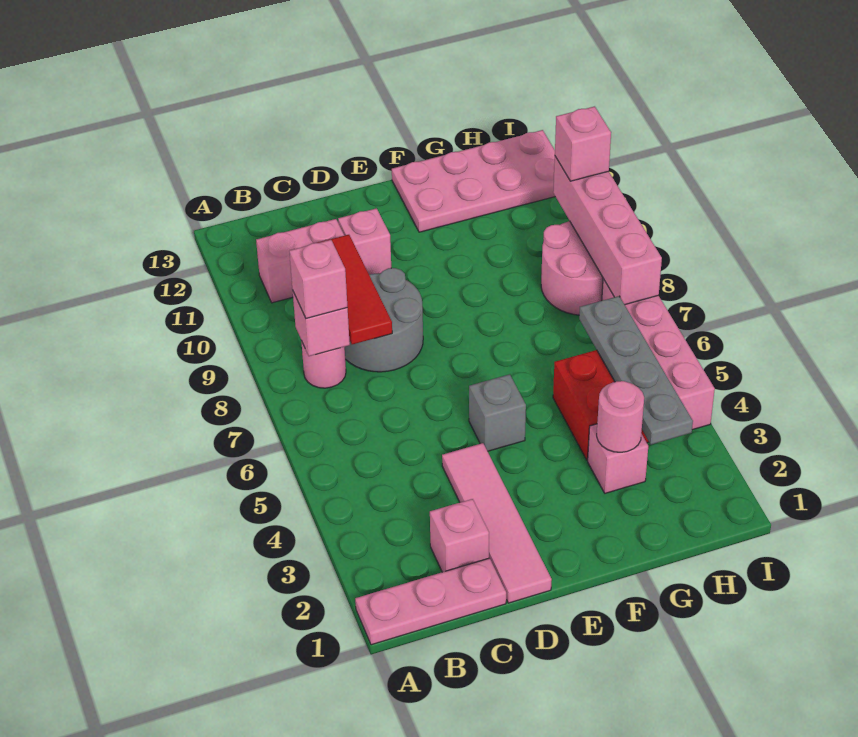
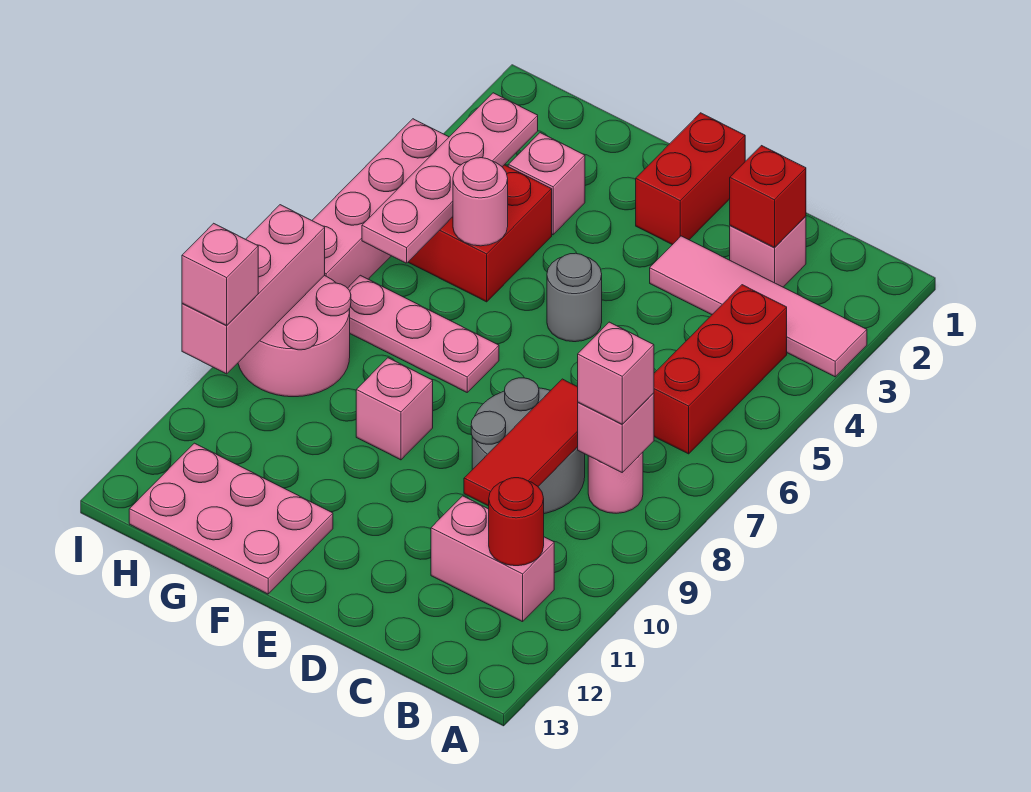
pink 1x3 plate [355,558,506,645] -> pink 1x3 plate moved to [348,275,499,392]
none -> red 1x3 brick [654,285,787,454]
none -> red 1x1 round brick [489,478,544,566]
none -> red 1x1 brick [730,146,806,248]
pink 1x4 tile [442,443,552,603] -> pink 1x4 tile turned to [650,236,867,377]
pink 1x1 brick [338,208,391,274] -> pink 1x1 brick moved to [356,358,433,460]
none -> red 1x2 brick [636,113,745,245]
grey 1x1 brick [469,374,526,451] -> grey 1x1 round brick [547,253,602,342]
pink 2x4 plate [392,130,555,232] -> pink 2x3 plate [129,443,333,594]
pink 1x1 round brick [597,381,644,452] -> pink 1x1 round brick moved to [453,158,508,246]
grey 1x4 plate [579,296,693,445] -> pink 1x4 plate [362,93,538,263]
pink 1x4 brick [553,157,662,305] -> pink 1x3 brick [182,205,325,374]

